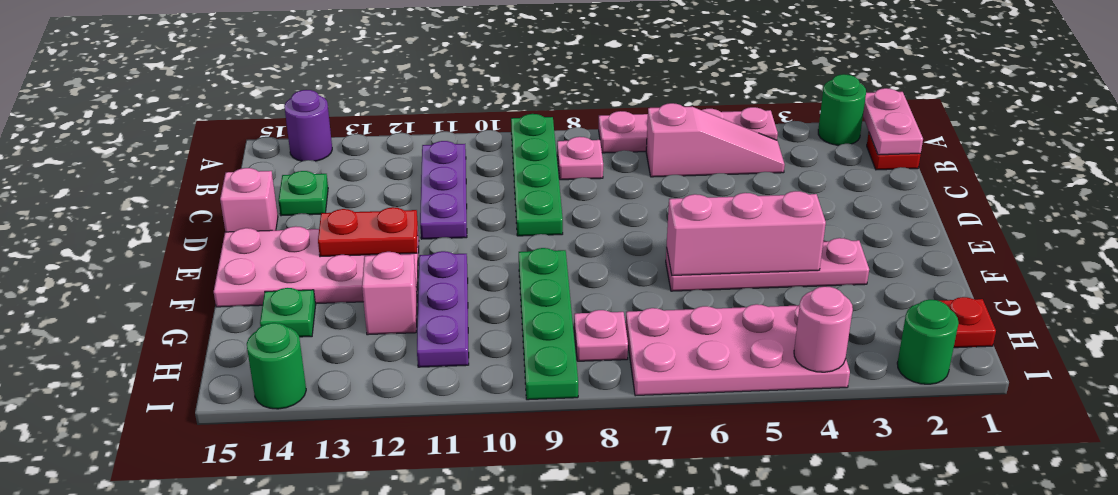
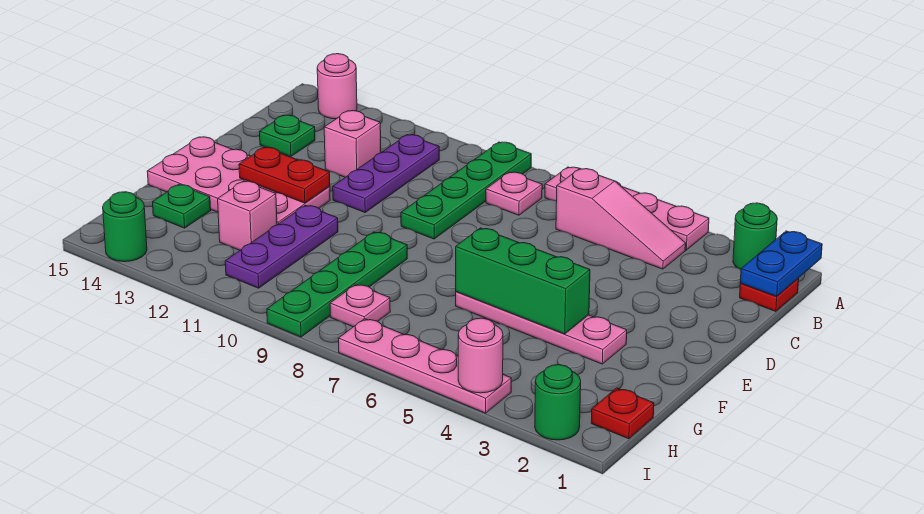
pink 1x2 plate [863,88,923,155] -> blue 1x2 plate [740,231,822,297]
purple 1x1 round brick [284,90,332,161] -> pink 1x1 round brick [317,54,357,119]
pink 1x1 brick [220,168,278,232] -> pink 1x1 brick moved to [324,111,381,177]
pink 1x3 brick [667,191,826,275] -> green 1x3 brick [456,228,590,334]
pink 2x4 plate [626,304,850,396] -> pink 1x4 plate [338,319,511,413]

